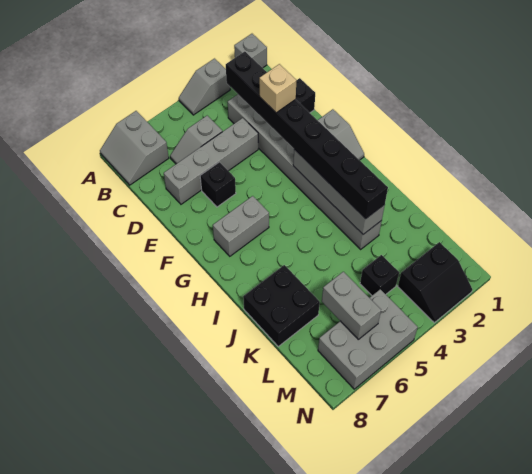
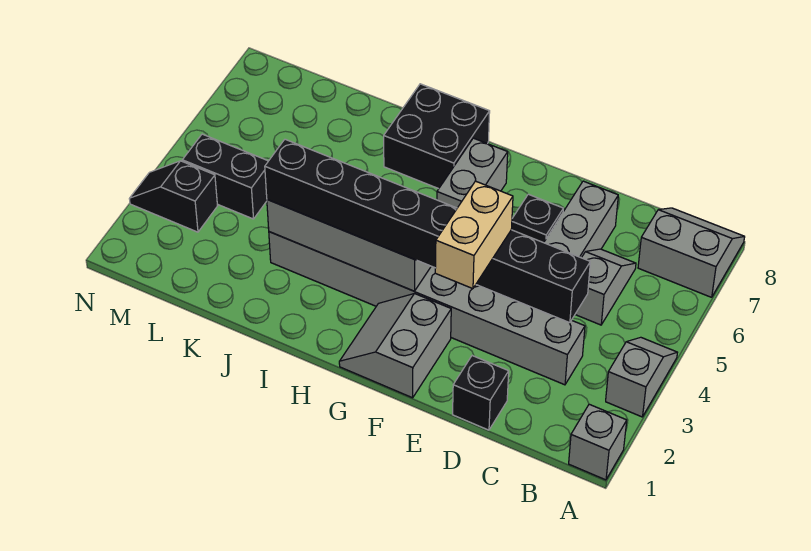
tan 1x1 brick [259,64,296,113] -> tan 1x2 brick [435,181,513,289]
black 2x2 brick [243,265,320,346] -> black 2x2 brick moved to [384,84,490,189]
black 1x1 brick [360,255,399,295] -> black 1x2 brick [182,134,268,219]
grey 1x2 brick [322,272,381,339] -> none
black 2x2 slope [398,242,472,323] -> black 1x2 slope [129,161,217,232]
grey 2x3 brick [318,289,418,389] -> none

